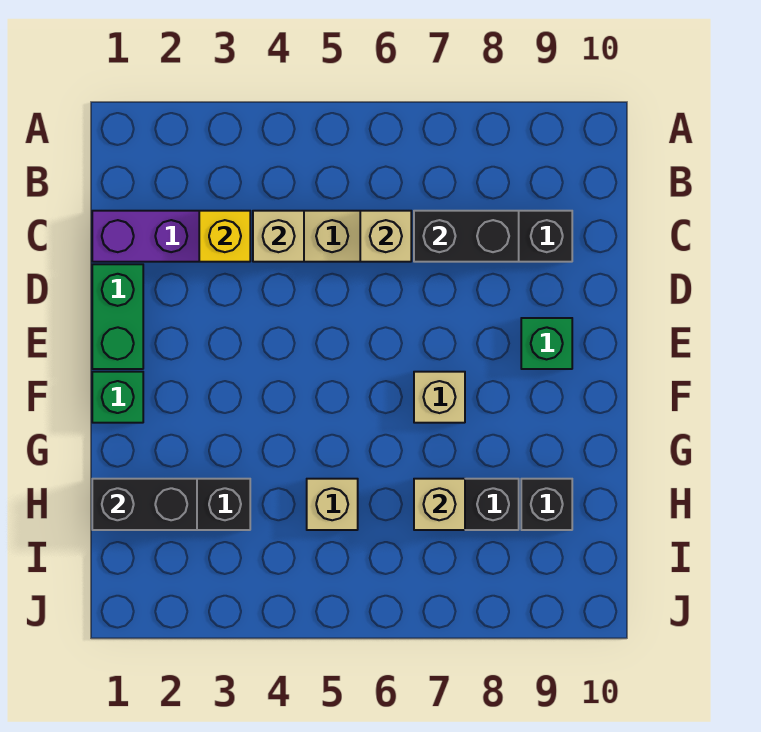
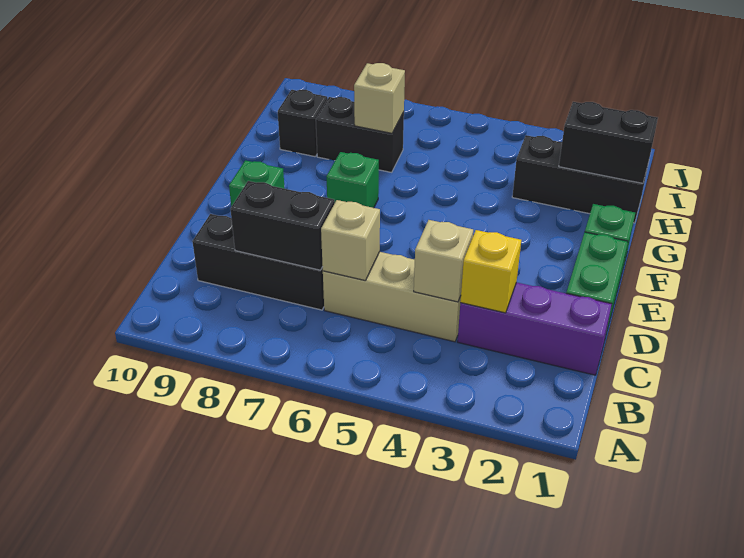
tan 1x1 brick [414,372,465,423] -> green 1x1 brick [326,152,379,208]
tan 1x1 brick [307,479,358,530] -> none

